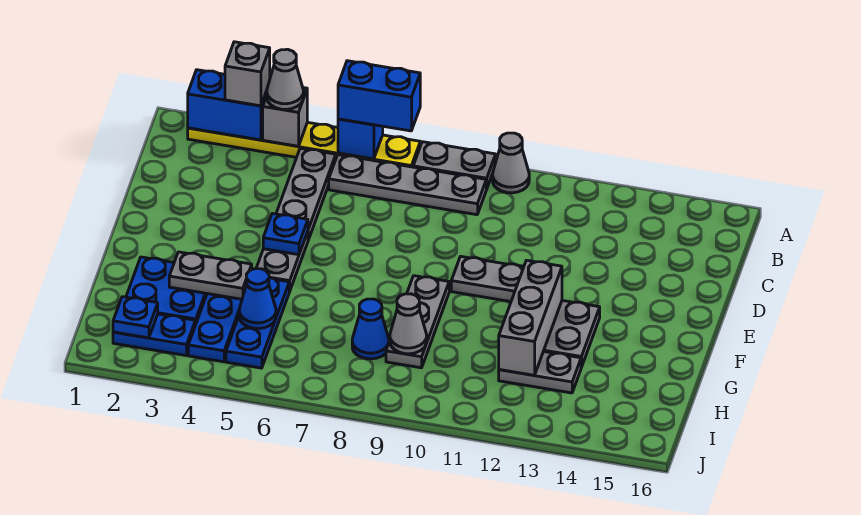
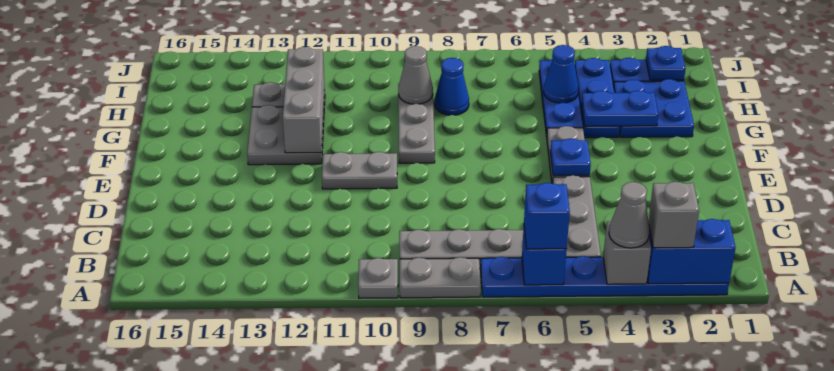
yellow 1x6 plate [188,122,420,167] -> blue 1x6 plate [481,256,729,297]
blue 1x2 brick [338,61,420,131] -> blue 1x1 brick [524,183,570,249]
grey 1x1 cone [493,133,529,193] -> grey 1x1 plate [358,258,398,298]
grey 1x2 plate [169,252,252,299] -> blue 1x2 plate [581,90,658,126]

